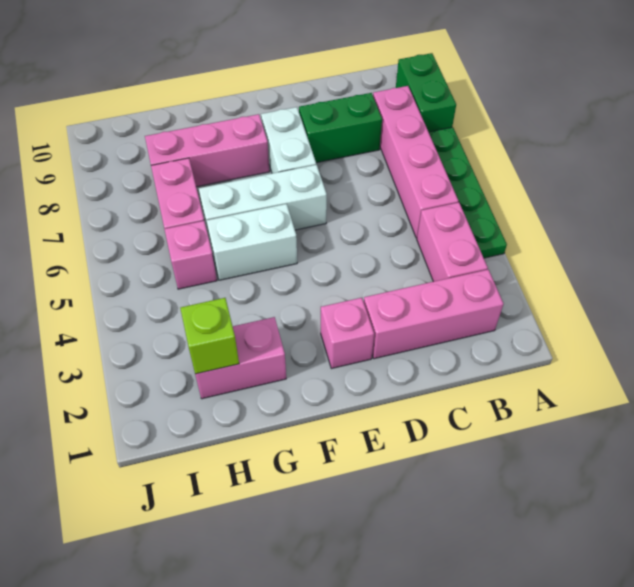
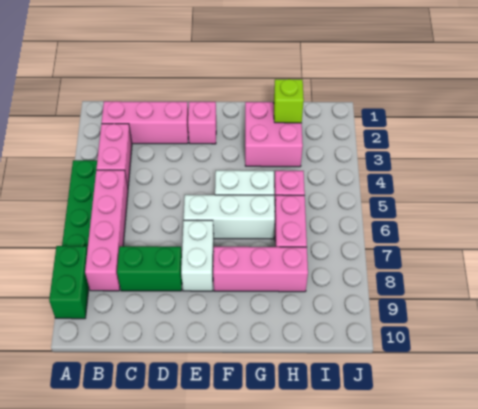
pink 1x2 brick [195,317,286,399] -> pink 2x2 brick [245,102,303,167]

